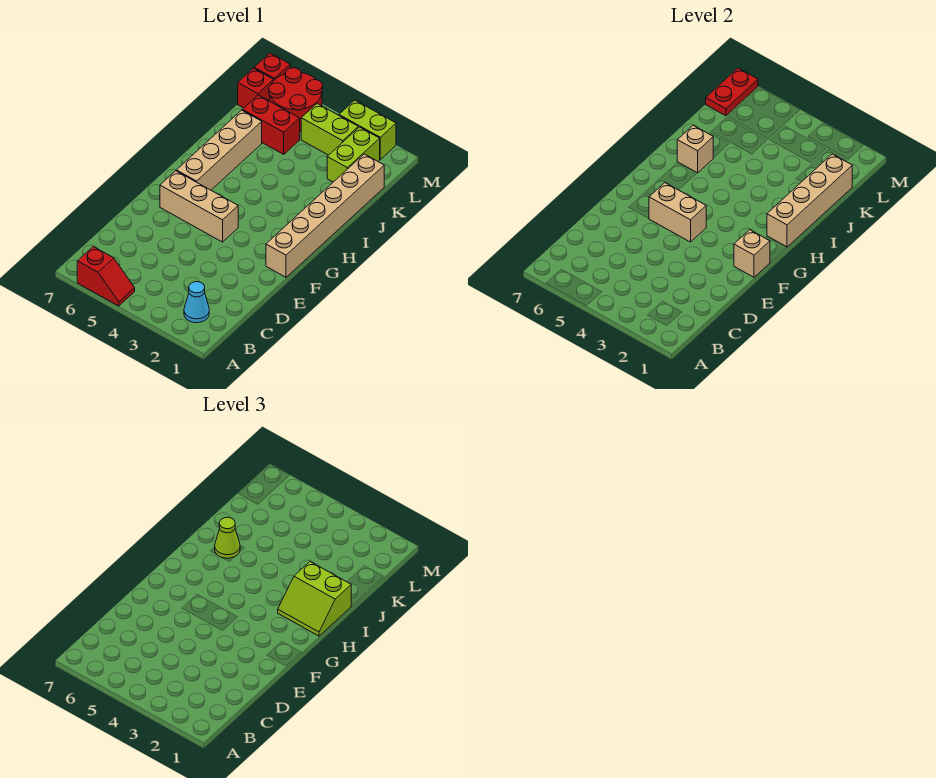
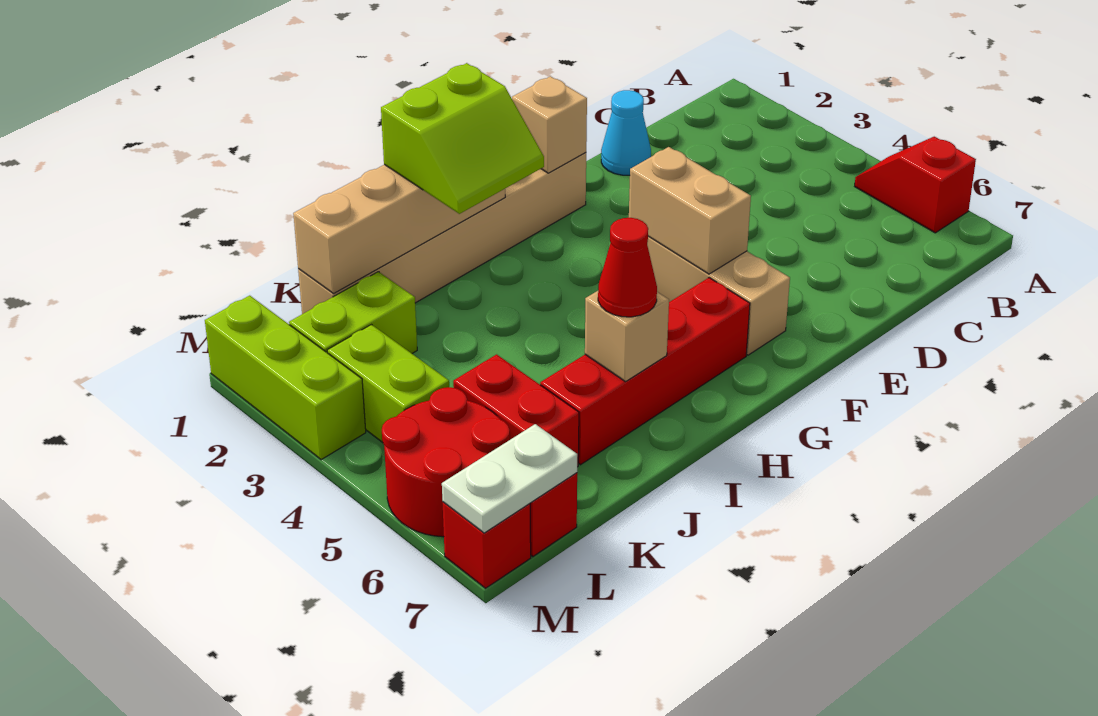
cyan 1x1 cone [184,282,209,323] -> cyan 1x1 cone moved to [601,90,651,175]
tan 1x4 brick [176,110,262,190] -> red 1x4 brick [540,278,750,465]
lime 2x2 slope [278,562,351,636] -> lime 2x2 slope turned to [381,63,544,214]
lime 1x1 cone [215,517,240,558] -> red 1x1 cone [598,218,657,317]
red 1x2 plate [706,68,758,116] -> white 1x2 plate [442,424,577,533]
lime 1x2 brick [339,100,396,159] -> lime 1x3 brick [205,296,366,460]

